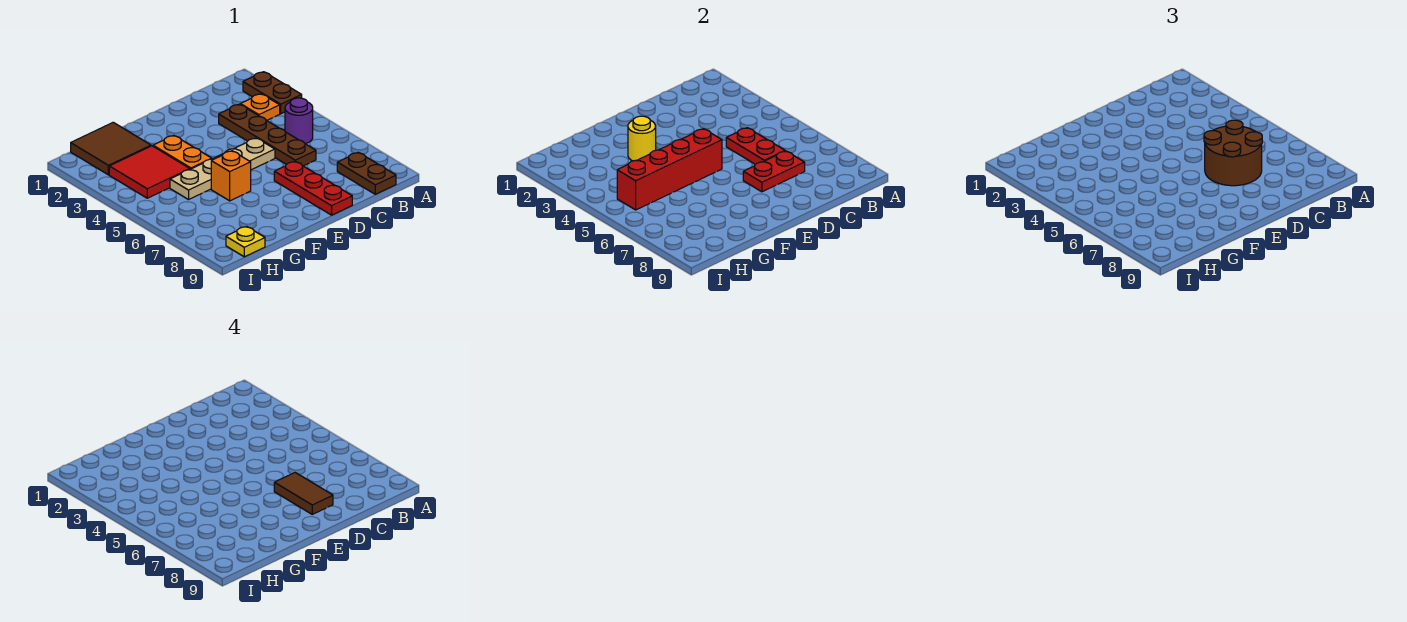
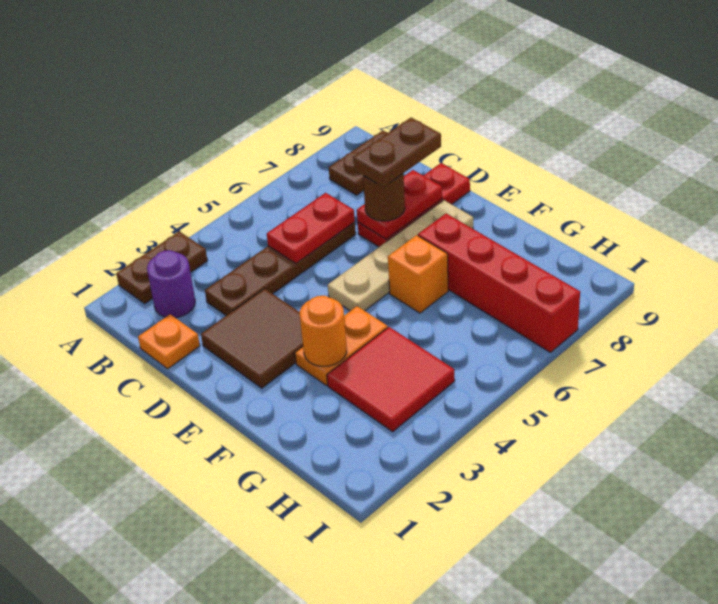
orange 1x1 plate [240,94,280,120] -> orange 1x1 plate moved to [138,314,200,369]
purple 1x1 round brick [285,98,313,144] -> purple 1x1 round brick moved to [147,250,195,318]
brown 2x2 round brick [1204,120,1262,186] -> brown 1x1 round brick [363,174,405,221]
red 1x2 plate [743,151,805,192] -> red 1x2 plate turned to [357,170,442,239]
tan 1x4 plate [170,138,275,200] -> tan 1x4 plate turned to [328,200,473,311]
brown 1x2 tile [274,473,333,514] -> brown 1x2 plate [353,118,441,187]
red 1x4 brick [617,129,722,210] -> red 1x4 brick moved to [418,214,580,352]
yellow 1x1 round brick [628,116,656,161] -> orange 1x1 round brick [300,296,347,366]
brown 2x2 tile [71,122,151,175] -> brown 2x2 tile moved to [201,289,303,388]
yellow 1x1 plate [226,226,265,257] -> none

